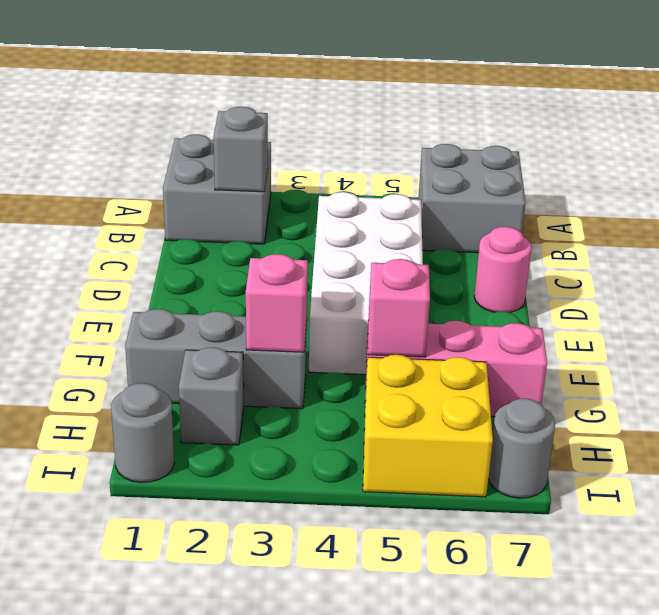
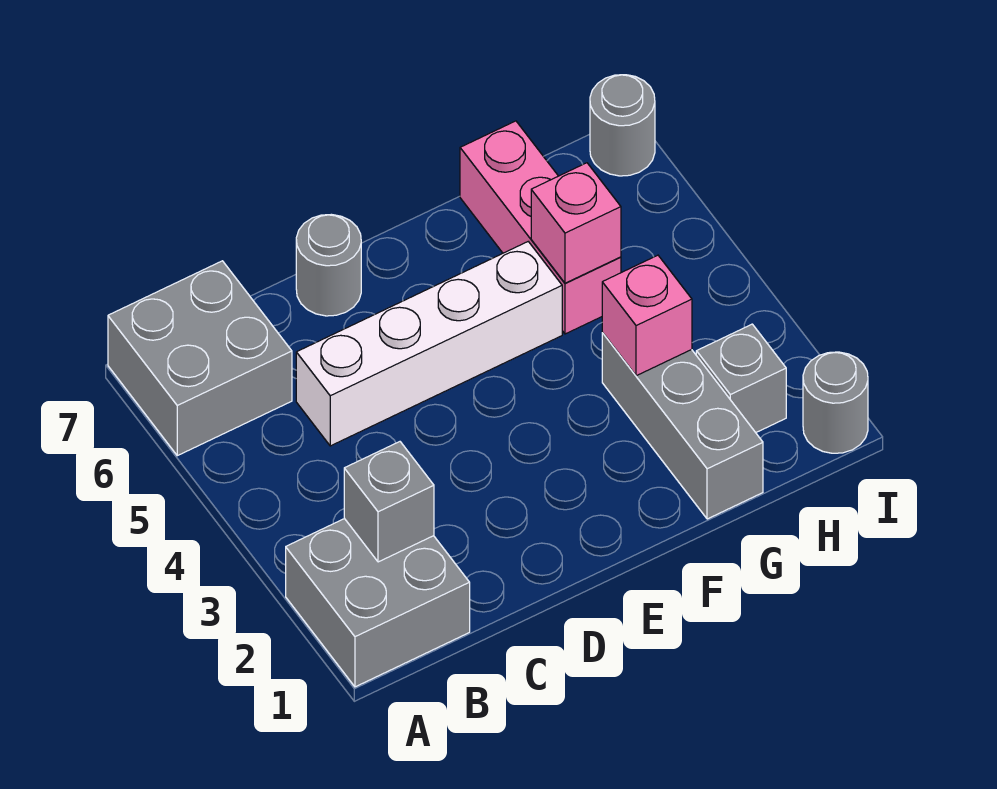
white 2x4 brick [309,192,423,375] -> white 1x4 brick [296,242,562,446]
pink 1x1 round brick [474,227,532,313] -> grey 1x1 round brick [296,214,361,316]
yellow 2x2 brick [363,355,493,497] -> none

